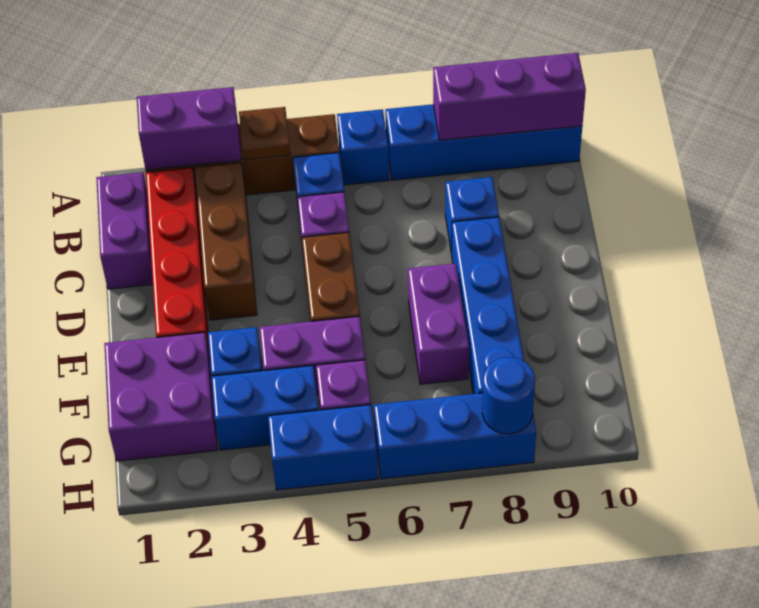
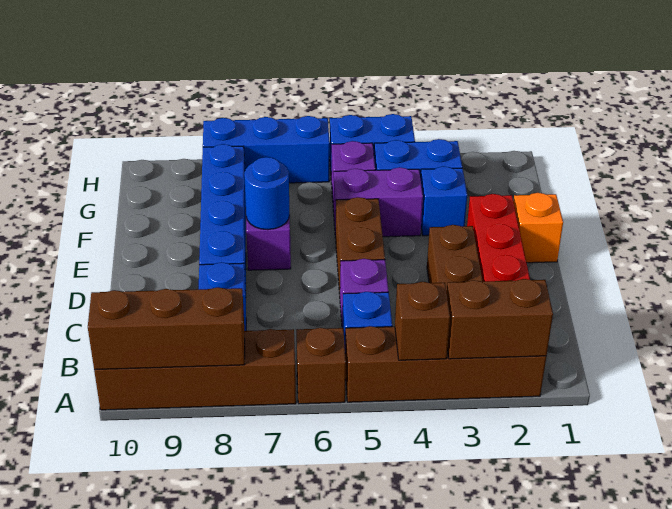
purple 1x2 brick [137,87,241,170] -> brown 1x2 brick [447,279,553,359]
brown 1x1 plate [239,107,290,160] -> brown 1x1 brick [395,282,450,360]
blue 1x1 brick [337,109,389,185] -> brown 1x1 brick [296,328,346,404]
blue 1x4 brick [385,104,582,180] -> brown 1x4 brick [94,329,296,410]
purple 1x3 brick [433,53,586,140] -> brown 1x3 brick [88,287,245,370]
purple 1x2 brick [96,172,153,289] -> none
none -> orange 1x1 brick [513,193,563,263]
purple 2x2 brick [104,333,217,461] -> none
blue 1x1 round brick [482,357,535,434] -> blue 1x1 round brick moved to [244,157,289,230]

